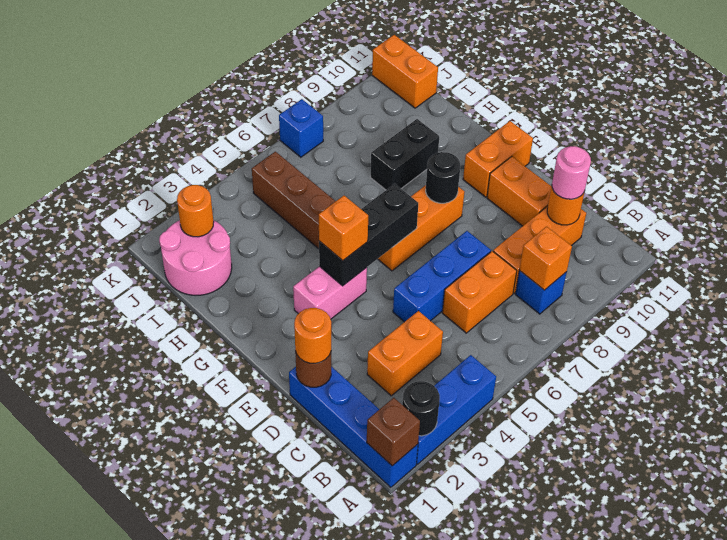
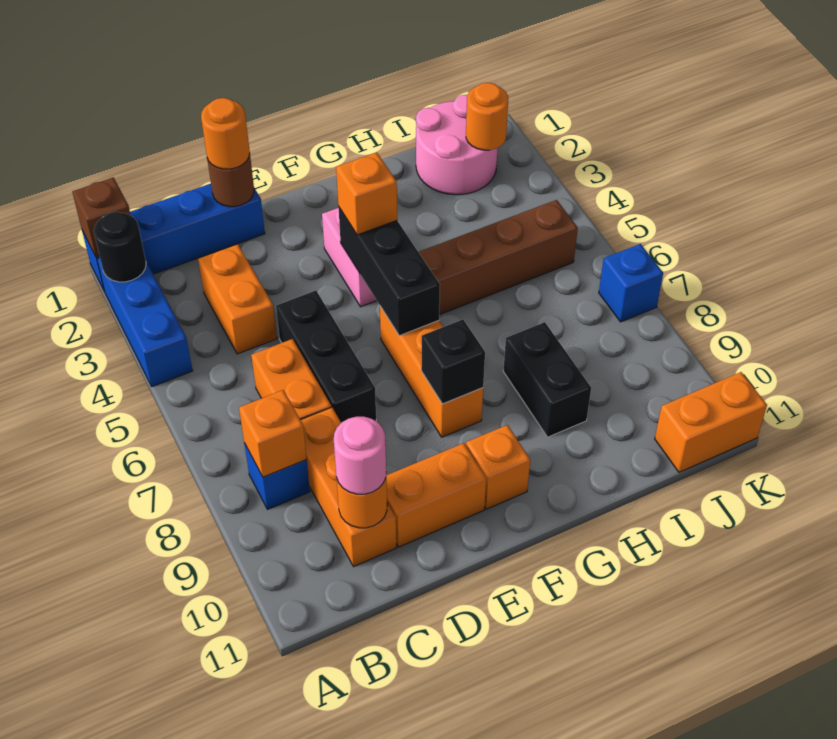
blue 1x3 brick [393,231,491,322] -> black 1x3 brick [276,291,376,423]
black 1x1 round brick [426,152,460,203] -> black 1x1 brick [421,319,485,404]
orange 1x2 brick [463,121,533,197] -> orange 1x1 brick [466,425,530,509]

